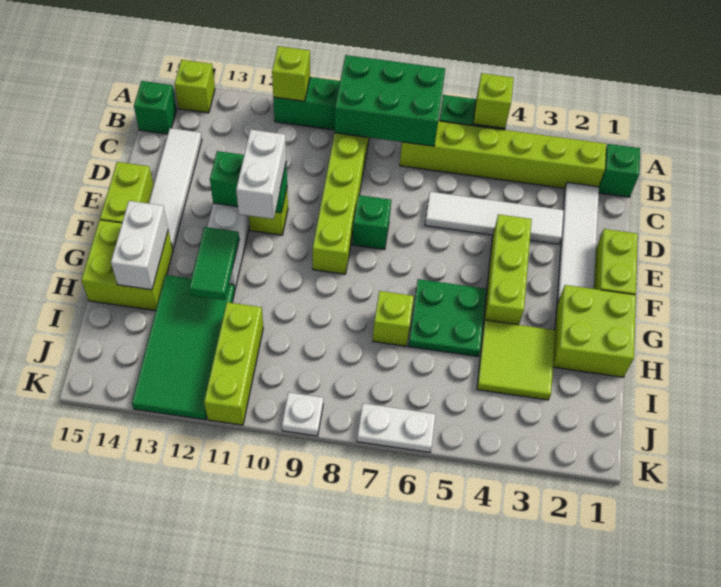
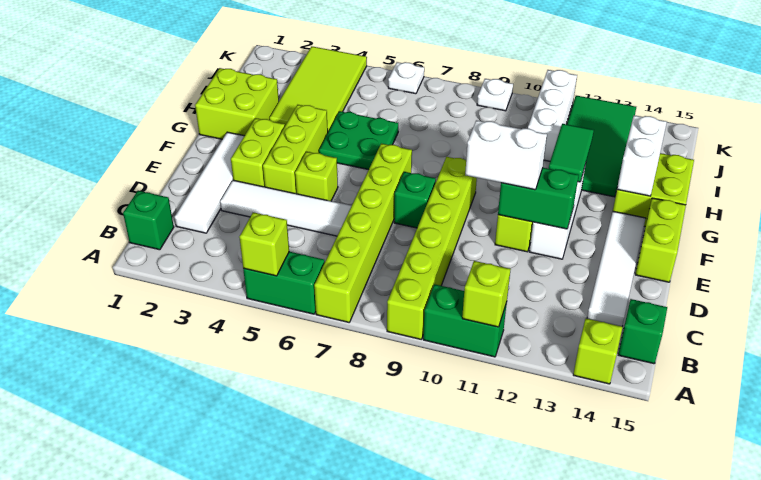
green 2x3 brick [335,55,445,146] -> none
lime 1x6 brick [400,121,606,188] -> lime 1x6 brick turned to [314,144,412,322]
lime 1x2 brick [594,229,638,295] -> lime 1x2 brick moved to [231,118,285,187]
white 1x2 brick [236,130,286,219] -> white 1x2 brick turned to [465,120,547,190]
lime 2x2 tile [477,320,555,400] -> lime 2x4 tile [269,46,367,131]
lime 1x1 brick [373,291,414,346] -> lime 1x1 brick moved to [295,152,338,201]
lime 1x3 brick [204,302,263,425] -> white 1x3 brick [528,70,577,161]
white 1x2 plate [357,403,436,452] -> white 1x1 plate [388,62,424,94]

